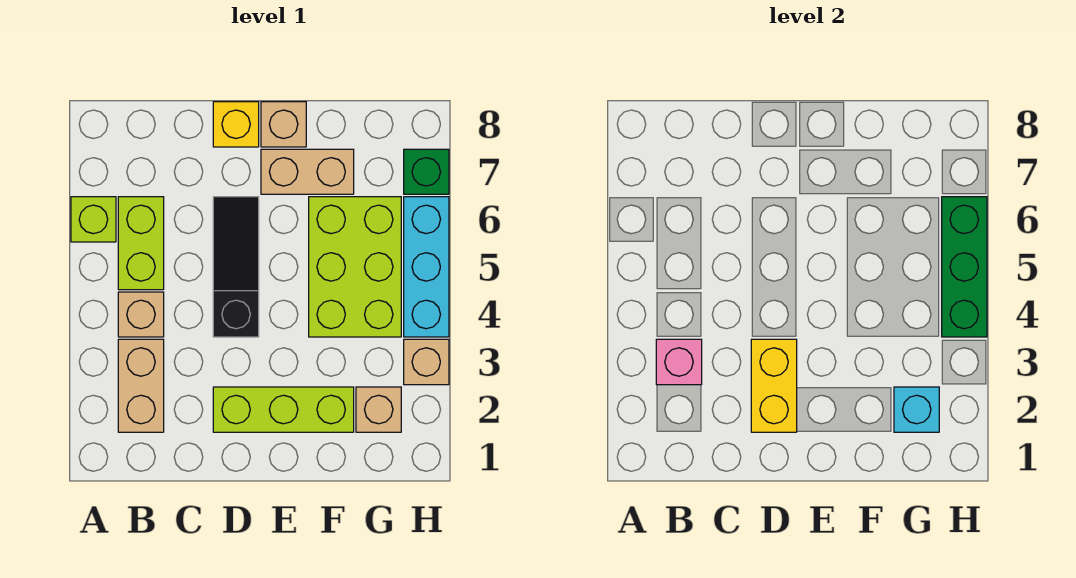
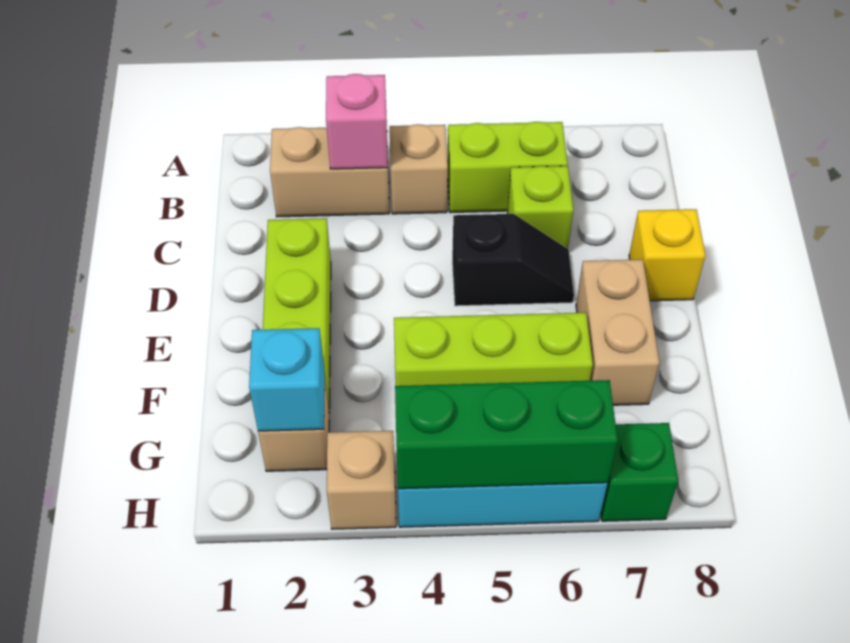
lime 1x1 brick [71,197,116,242] -> lime 1x1 brick moved to [507,166,573,249]
yellow 1x2 brick [751,339,797,432] -> none
black 1x3 slope [213,197,259,337] -> black 1x2 slope [452,214,574,306]
tan 1x1 brick [261,102,306,147] -> none
lime 2x3 brick [309,197,401,337] -> lime 1x3 brick [394,313,593,386]

